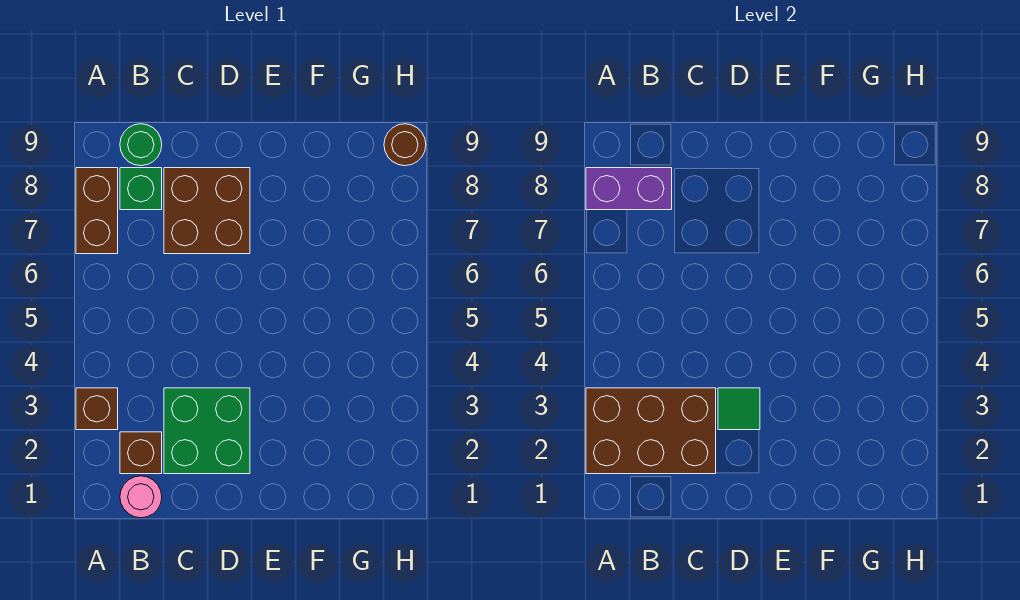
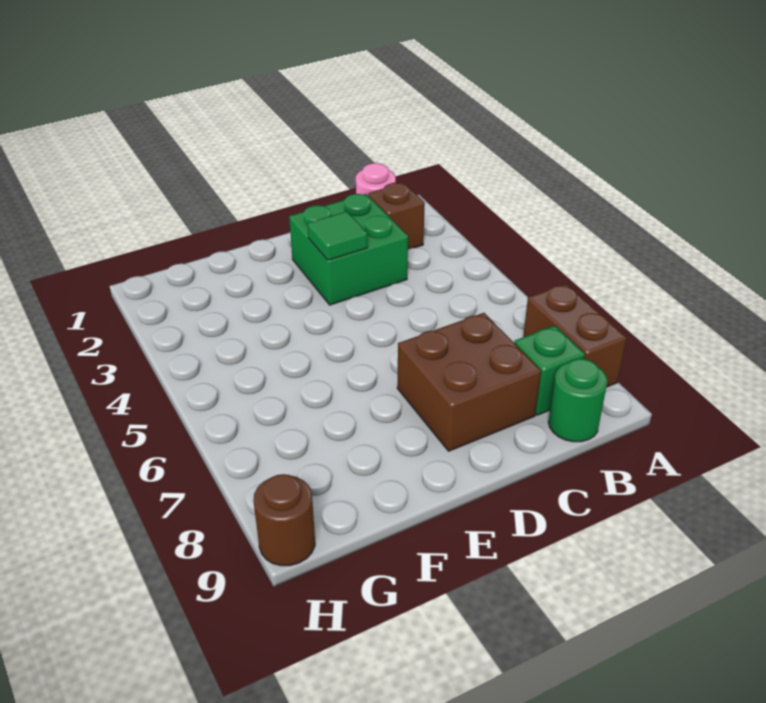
brown 2x3 brick [586,388,716,474] -> none
brown 1x1 brick [76,388,118,430] -> none
purple 1x2 brick [586,168,672,210] -> none

